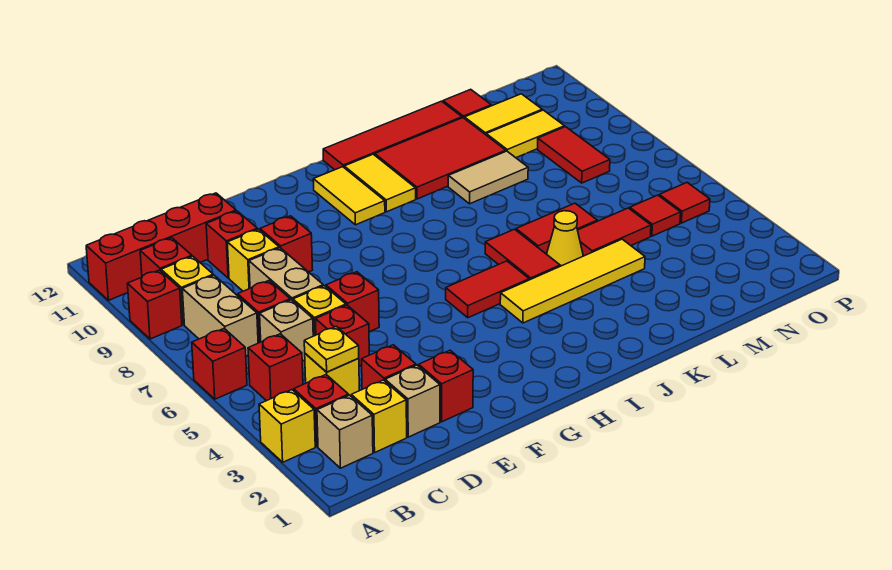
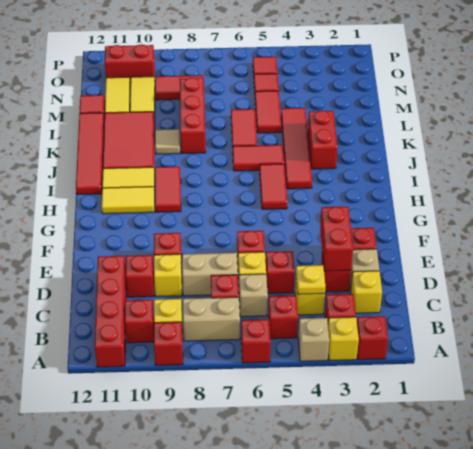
none -> red 1x1 brick [357,316,388,360]
tan 1x1 brick [317,395,373,468] -> tan 1x1 brick moved to [298,318,329,361]
none -> red 1x2 brick [320,207,353,271]
none -> red 1x2 tile [155,167,181,212]
yellow 1x4 tile [500,239,645,323] -> red 1x4 tile [281,108,312,189]
none -> red 1x2 brick [308,110,337,169]
yellow 1x1 cone [547,211,583,266] -> none
none -> red 1x3 brick [180,78,206,153]
tan 1x2 tile [448,151,528,204] -> tan 1x1 tile [155,129,180,154]
none -> red 1x2 brick [105,44,155,83]

